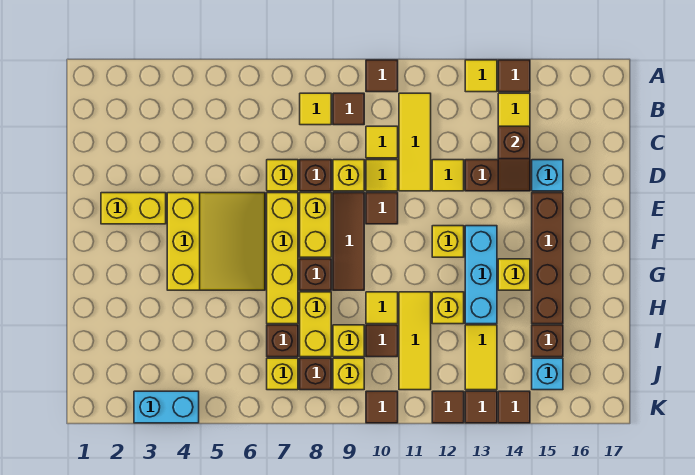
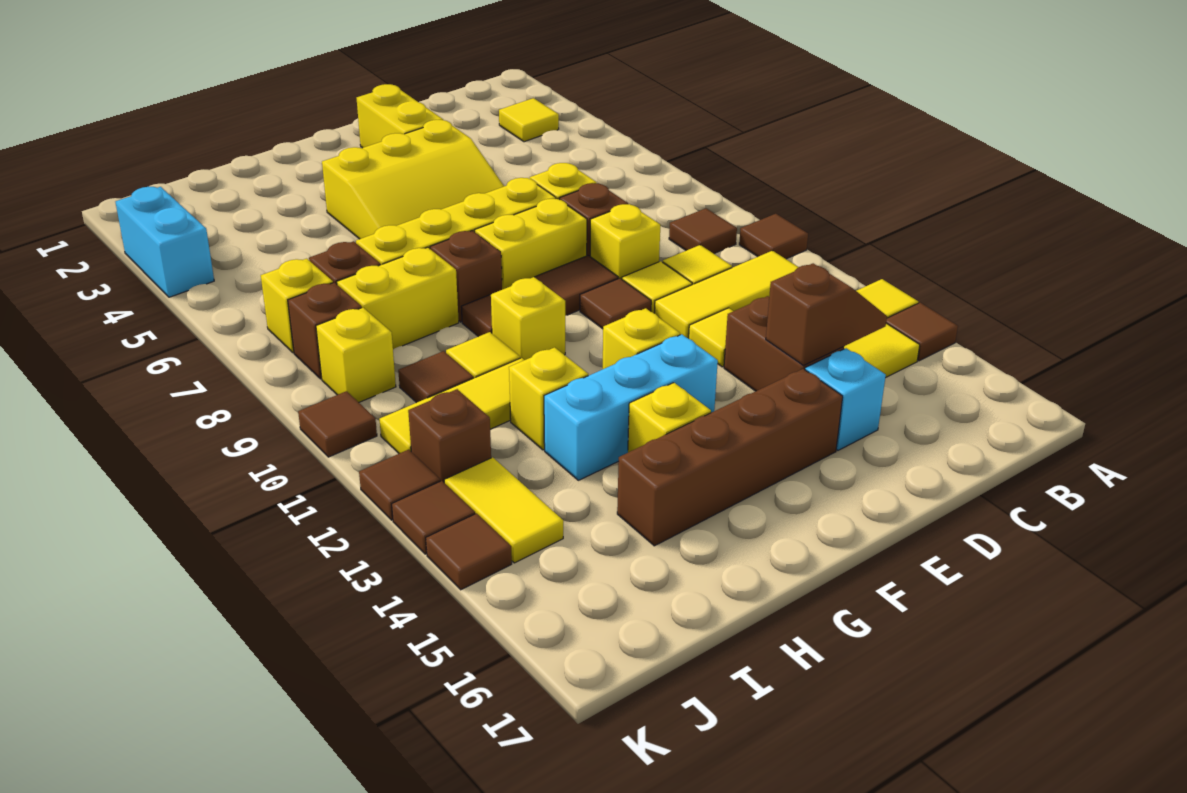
yellow 1x1 tile [300,93,331,125] -> yellow 1x1 tile moved to [499,98,559,142]
brown 1x2 slope [498,126,530,191] -> brown 1x2 slope turned to [766,263,887,365]
yellow 1x1 brick [333,325,364,357] -> yellow 1x1 brick moved to [491,277,565,360]
yellow 1x2 tile [465,325,497,390] -> yellow 1x2 tile turned to [444,457,563,563]
brown 1x1 brick [532,325,563,357] -> brown 1x1 brick moved to [408,389,491,482]
cyan 1x1 brick [532,358,563,390] -> none

